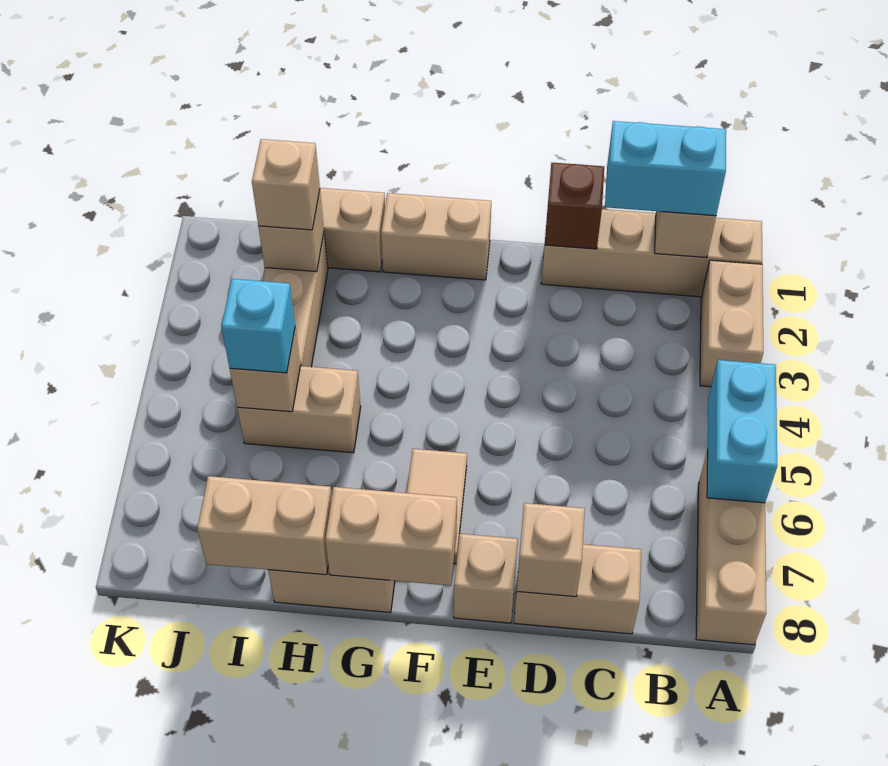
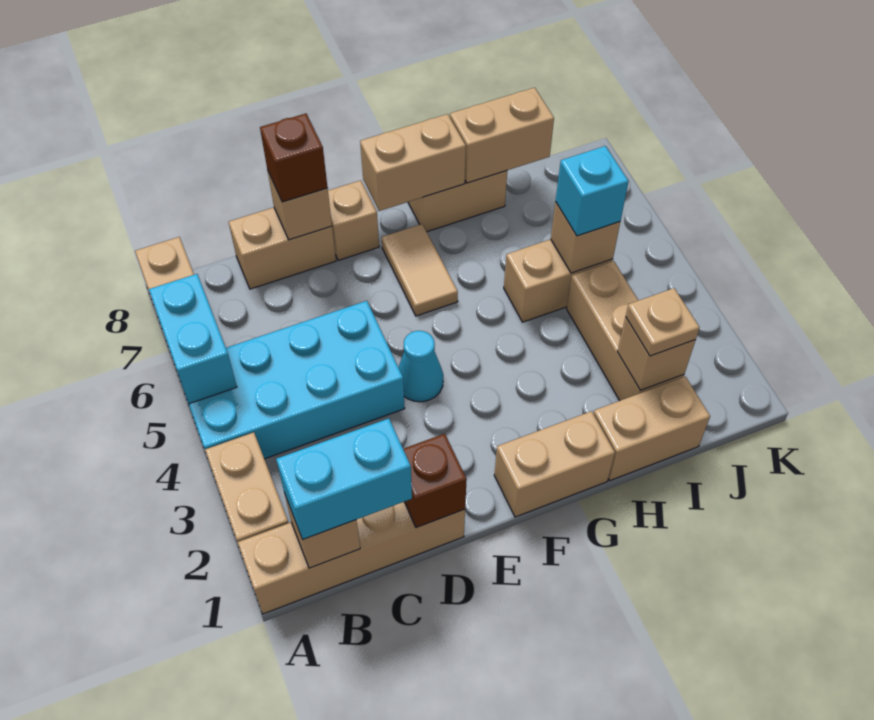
none -> cyan 2x4 brick [182,301,405,459]
none -> brown 1x1 brick [260,114,328,202]
none -> cyan 1x1 cone [398,331,443,402]
tan 1x1 brick [252,139,320,230] -> tan 1x1 plate [626,288,700,356]

